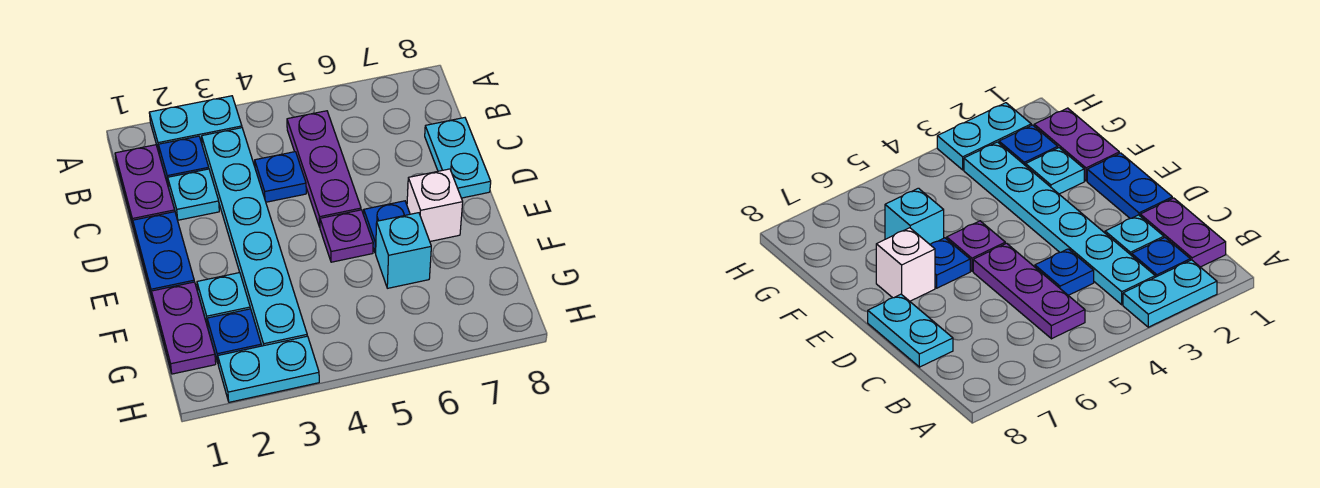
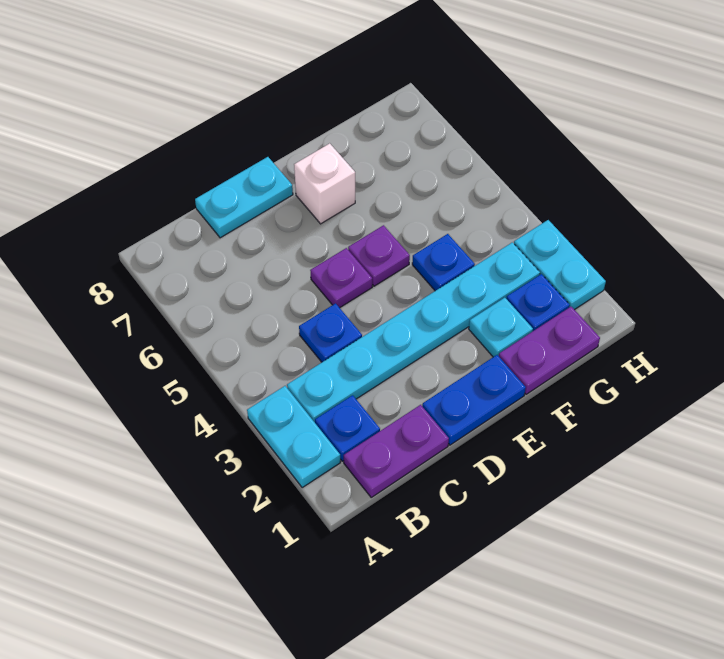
purple 1x3 plate [287,111,361,227] -> purple 1x1 plate [310,248,372,308]
cyan 1x1 plate [168,169,219,220] -> none
blue 1x1 plate [364,201,410,253] -> blue 1x1 plate moved to [412,234,475,291]
cyan 1x1 brick [376,213,431,288] -> none

